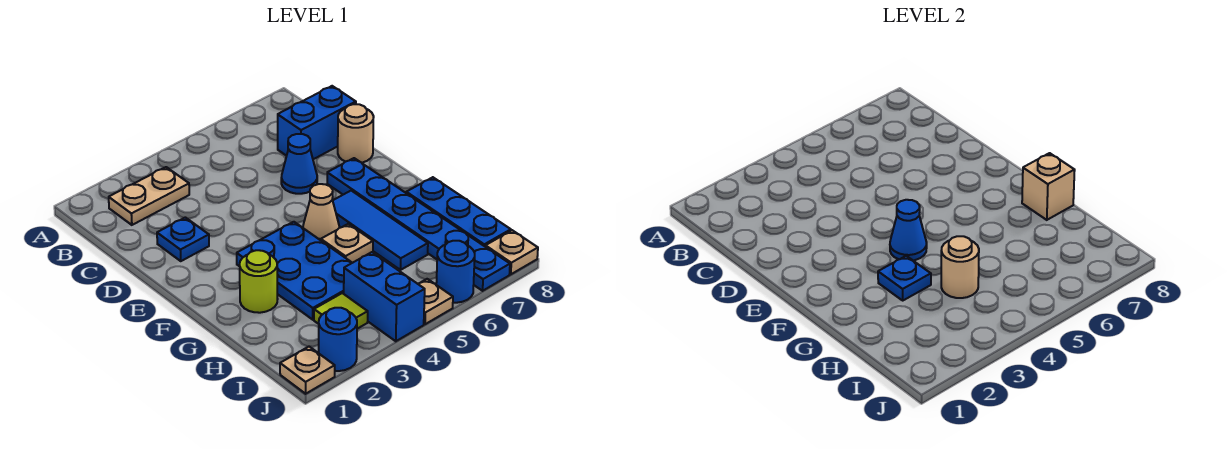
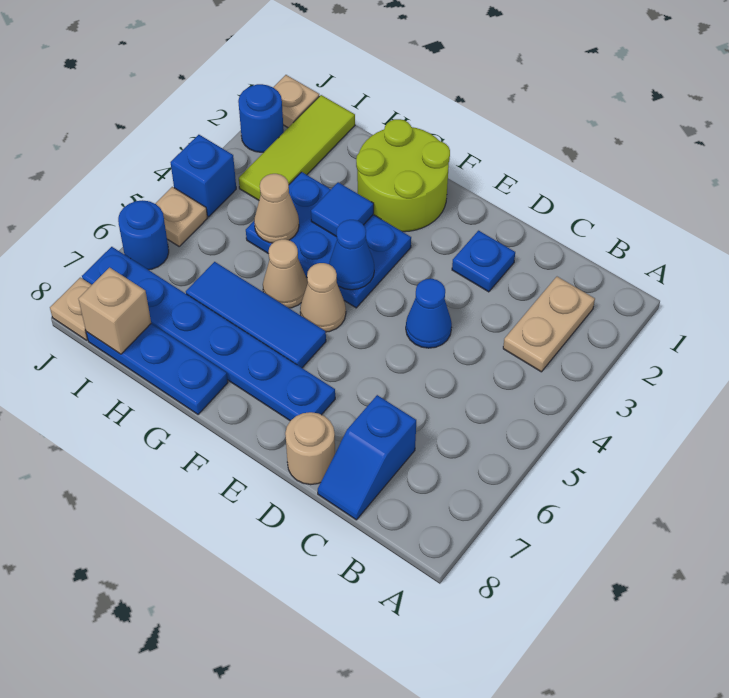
blue 1x2 brick [278,86,356,159] -> blue 1x2 slope [318,395,416,520]
blue 1x1 cone [281,134,317,194] -> blue 1x1 cone moved to [406,279,452,348]
lime 1x1 round brick [240,250,278,313] -> lime 2x2 round brick [356,119,450,232]
blue 1x1 plate [878,256,931,300] -> blue 1x1 tile [311,182,374,237]
tan 1x1 plate [321,224,373,263] -> tan 1x1 cone [263,239,308,308]
tan 1x1 brick [1022,153,1075,220] -> tan 1x1 brick moved to [79,268,151,354]
tan 1x1 round brick [941,236,979,298] -> tan 1x1 cone [254,174,299,243]
lime 1x1 tile [314,293,368,329] -> lime 1x3 tile [239,95,355,200]
blue 1x2 brick [344,252,425,341] -> blue 1x1 brick [170,135,236,217]

